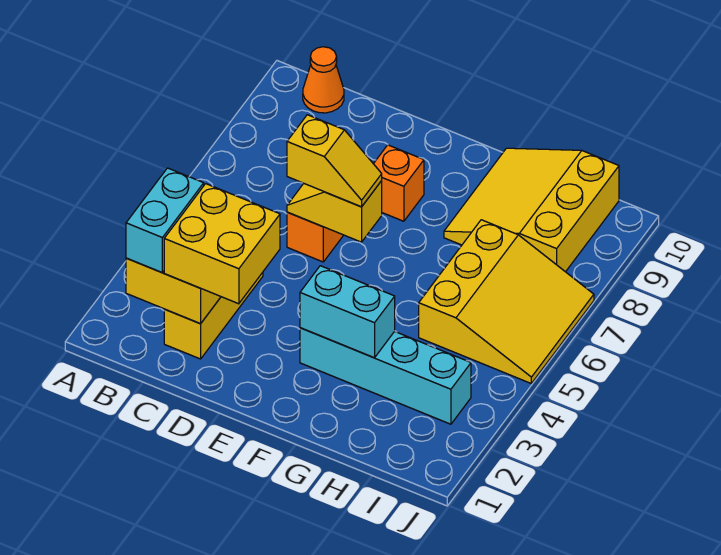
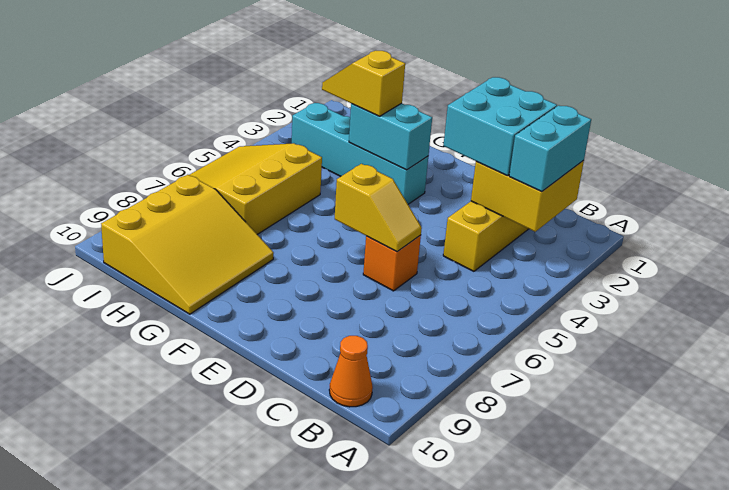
yellow 2x2 brick [164,184,280,304] -> cyan 2x2 brick [443,77,557,176]
yellow 1x2 slope [287,115,382,207] -> yellow 1x2 slope moved to [322,51,405,116]
orange 1x1 brick [374,145,424,221] -> none

